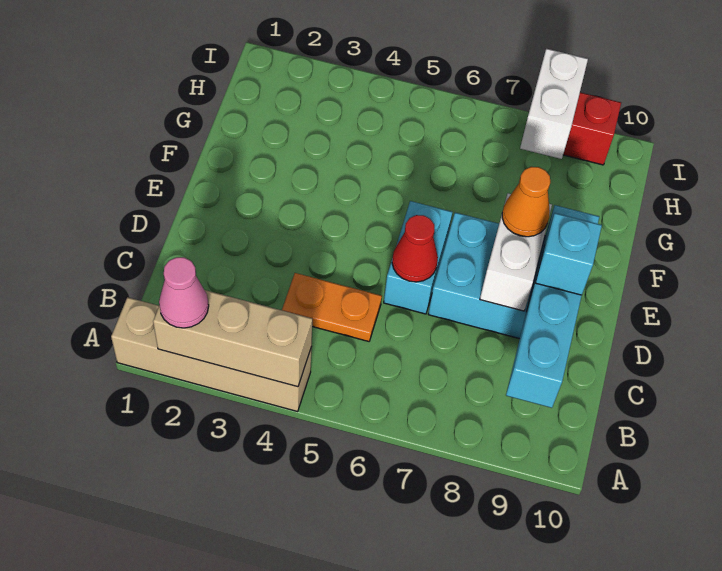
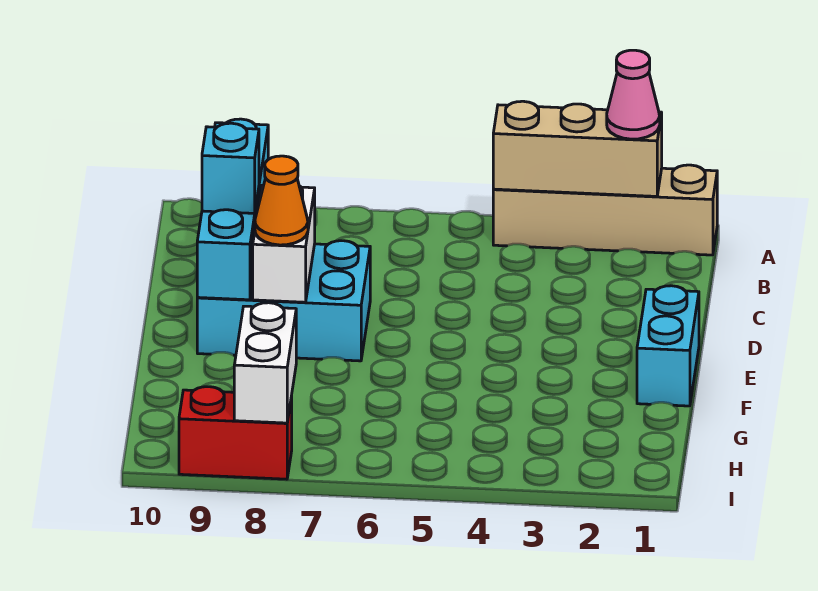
orange 1x2 plate [282,273,382,341] -> none
cyan 1x2 brick [384,201,452,314] -> cyan 1x2 brick moved to [637,286,699,406]
red 1x1 cone [392,215,438,282] -> none

